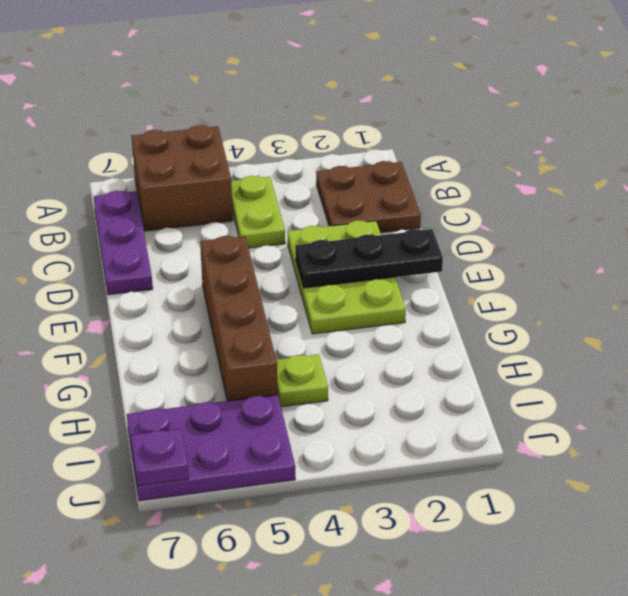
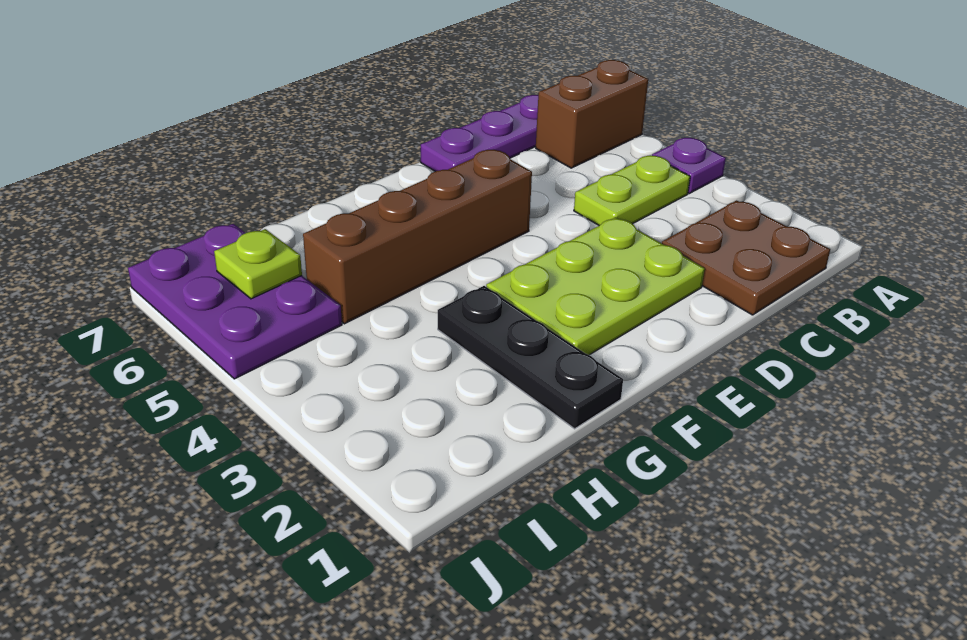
brown 2x2 brick [132,125,233,231] -> brown 1x2 brick [536,60,648,168]
black 1x3 plate [295,229,443,288] -> black 1x3 plate moved to [438,286,623,429]
lime 1x1 plate [276,354,328,407] -> lime 1x1 plate moved to [214,229,302,299]
purple 1x1 plate [131,429,189,486] -> purple 1x1 plate moved to [652,138,726,193]

